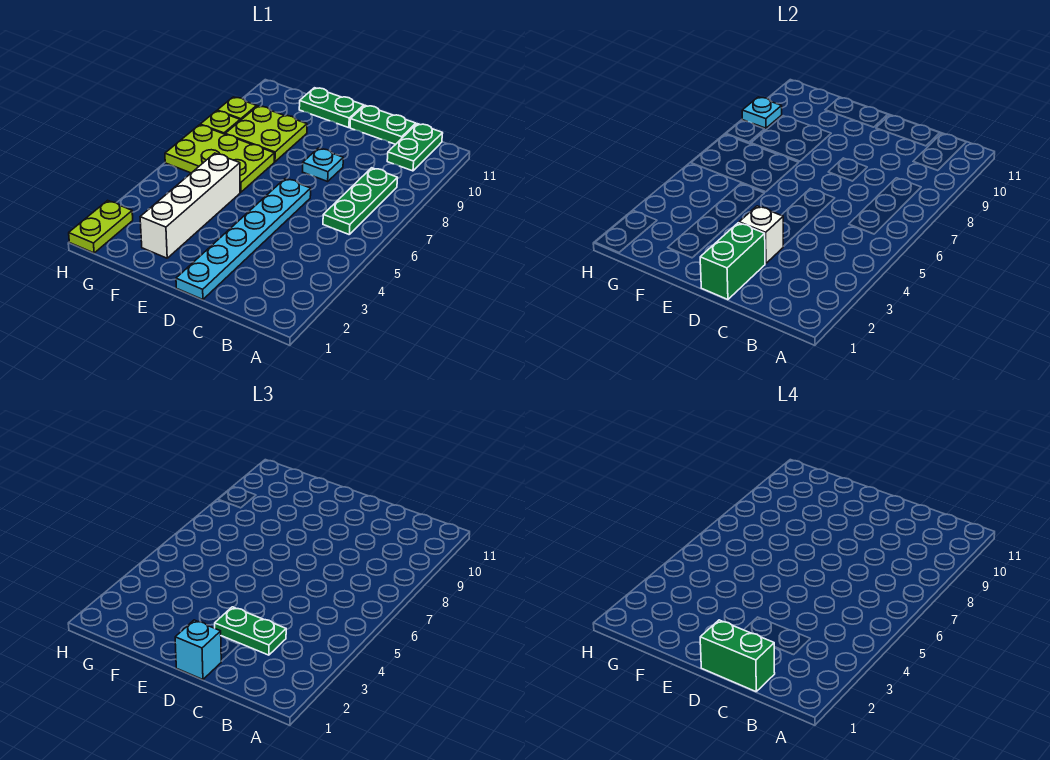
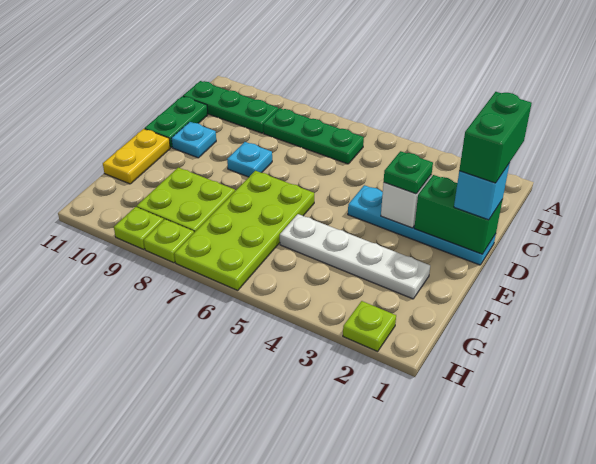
green 1x2 plate [387,124,443,171] -> green 1x3 plate [183,81,278,133]
green 1x2 plate [215,607,286,655] -> green 1x1 plate [384,151,433,194]
cyan 1x6 plate [176,179,311,300] -> cyan 1x4 plate [348,185,496,265]
green 1x2 plate [299,88,364,128] -> yellow 1x2 plate [103,129,170,184]
white 1x4 brick [140,153,240,258] -> white 1x4 plate [280,214,430,299]
lime 2x3 plate [165,125,274,192] -> lime 2x4 plate [174,171,314,290]
lime 1x2 plate [69,200,133,253] -> lime 1x1 plate [343,301,396,351]
cyan 1x1 plate [742,97,782,128] -> cyan 1x1 plate moved to [171,122,216,158]

